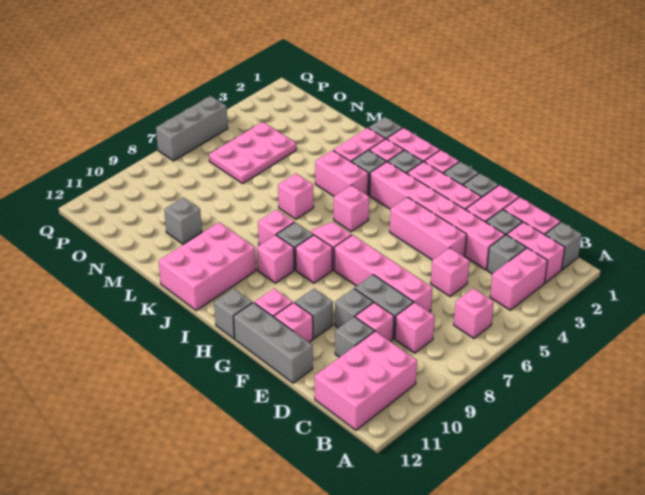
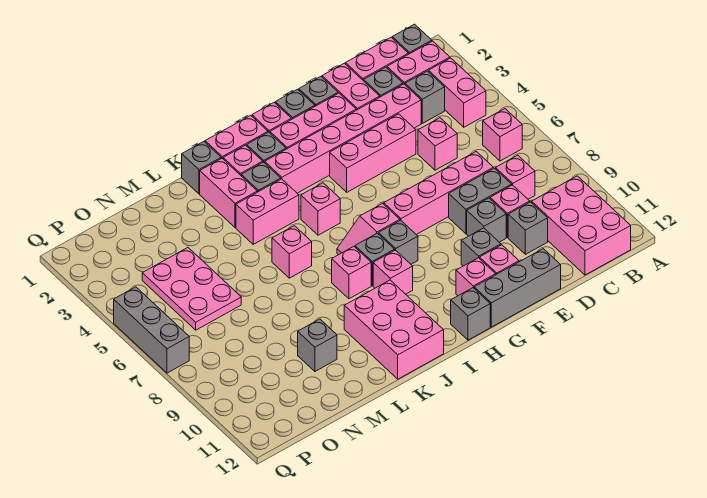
pink 1x1 brick [296,235,332,283] -> grey 1x1 brick [378,220,418,264]

